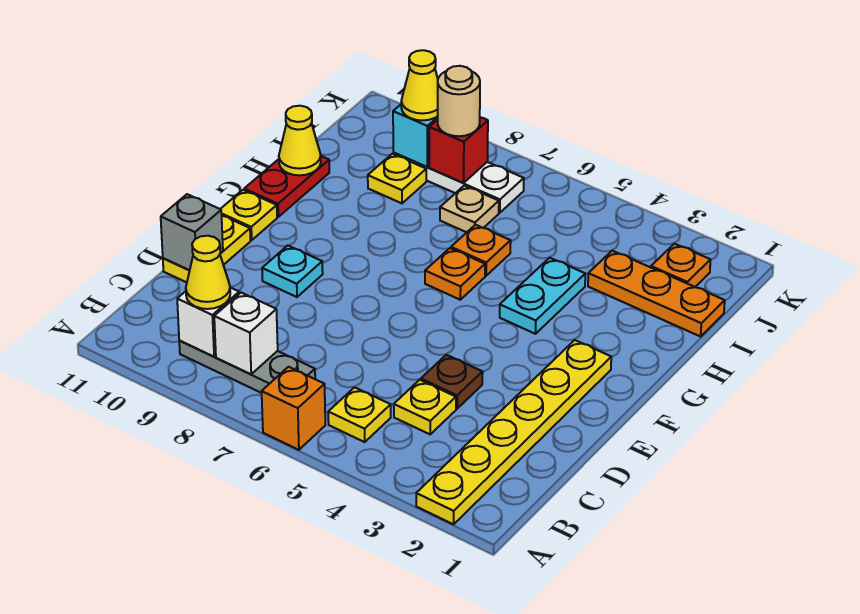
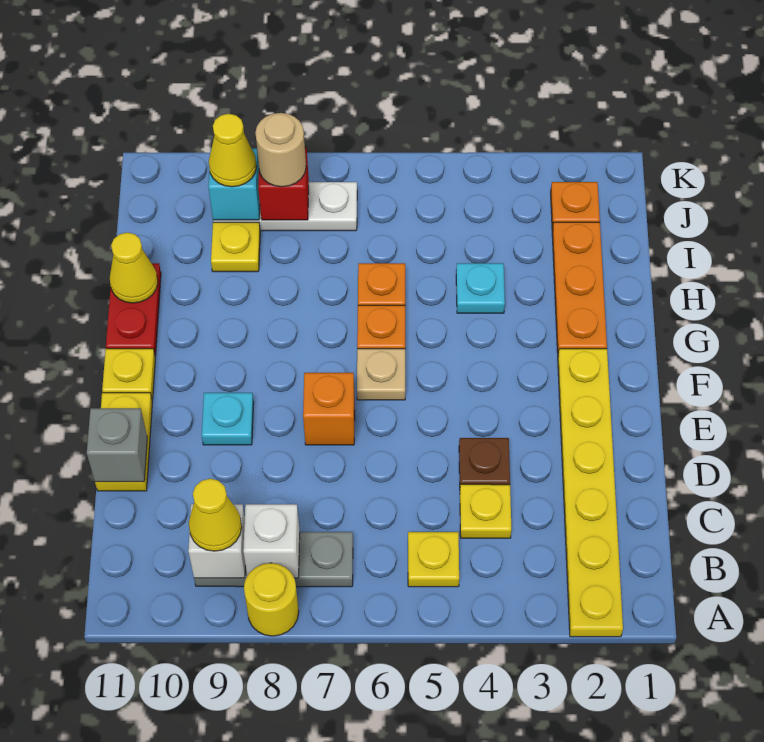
orange 1x1 brick [262,367,325,450] -> orange 1x1 brick moved to [303,373,355,445]
none -> yellow 1x1 round brick [244,563,299,636]
cyan 1x2 plate [500,258,585,334] -> cyan 1x1 plate [456,263,505,313]
orange 1x3 plate [588,251,725,337] -> orange 1x3 plate turned to [552,222,607,353]
tan 1x1 plate [440,186,499,232] -> tan 1x1 plate moved to [357,349,405,400]

